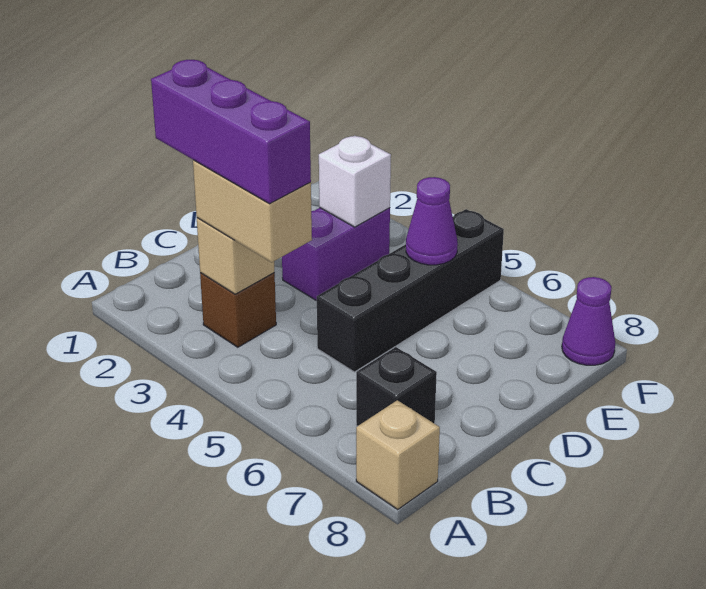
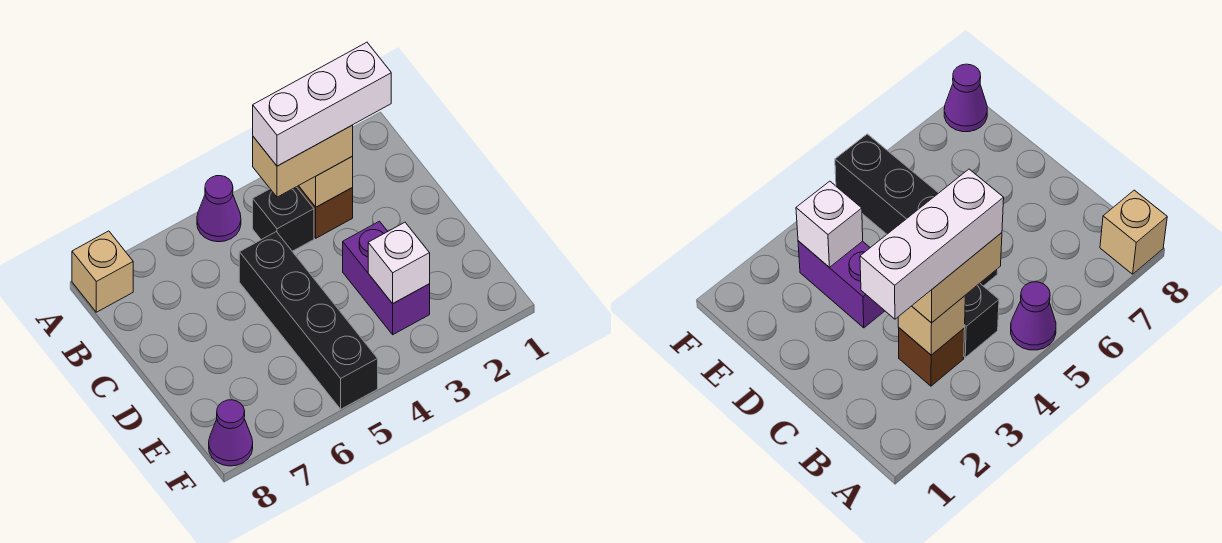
purple 1x3 brick [151,60,311,204] -> white 1x3 brick [253,42,391,166]
black 1x1 brick [356,347,437,426] -> black 1x1 brick moved to [253,187,314,251]
purple 1x1 cone [406,177,458,265] -> purple 1x1 cone moved to [197,176,241,242]

